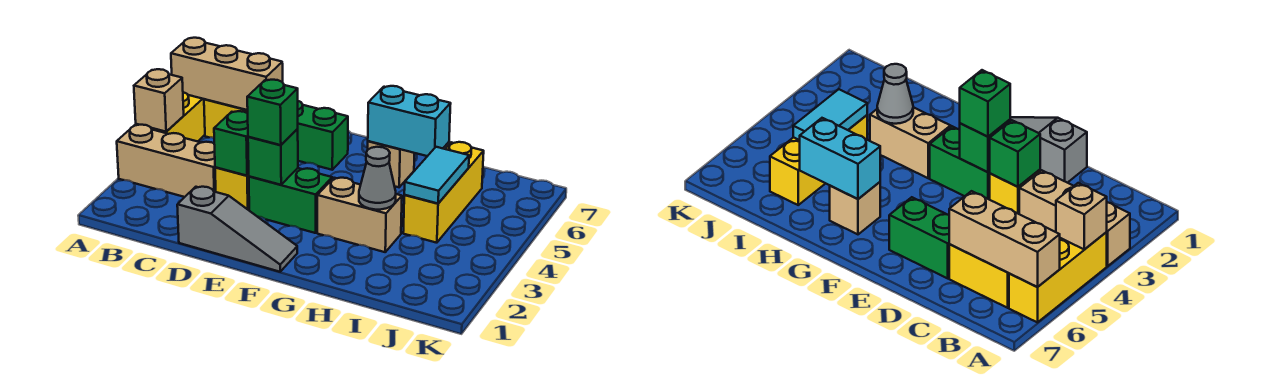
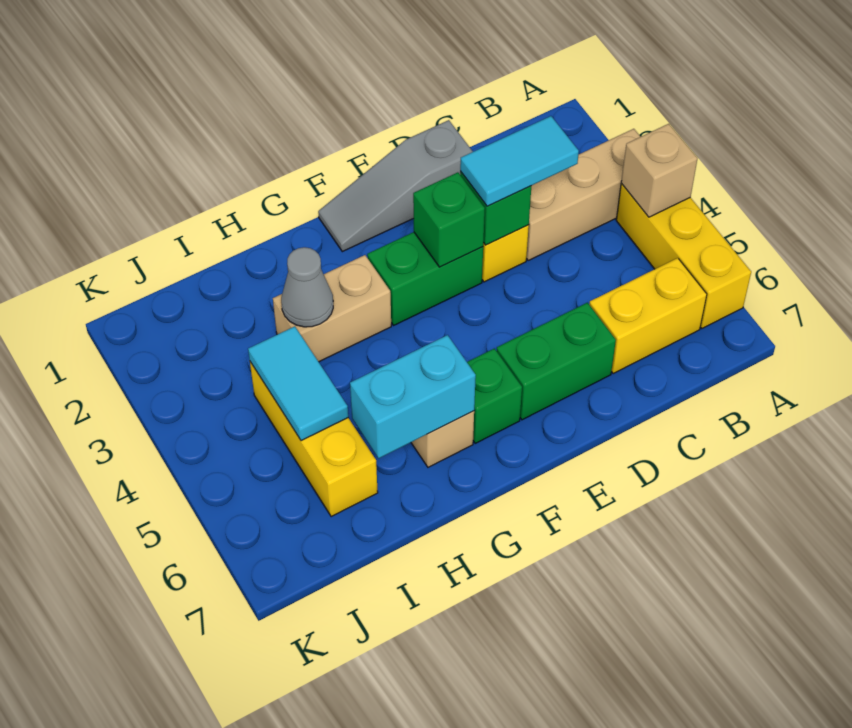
tan 1x3 brick [171,38,283,110] -> none
none -> cyan 1x2 tile [460,116,579,206]
green 1x1 brick [247,80,298,145] -> green 1x1 brick moved to [467,349,522,443]

